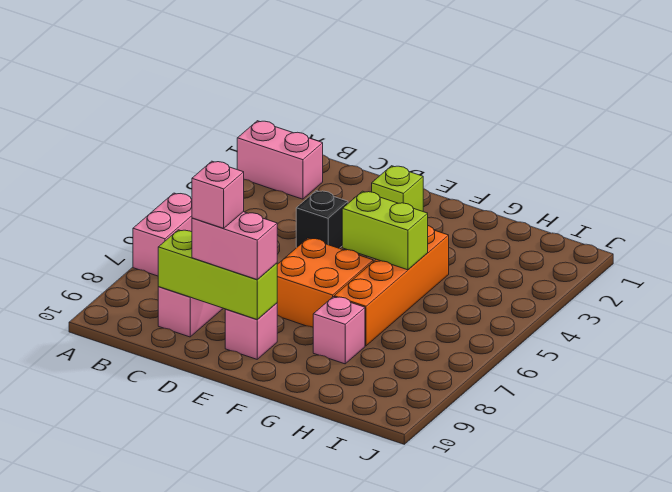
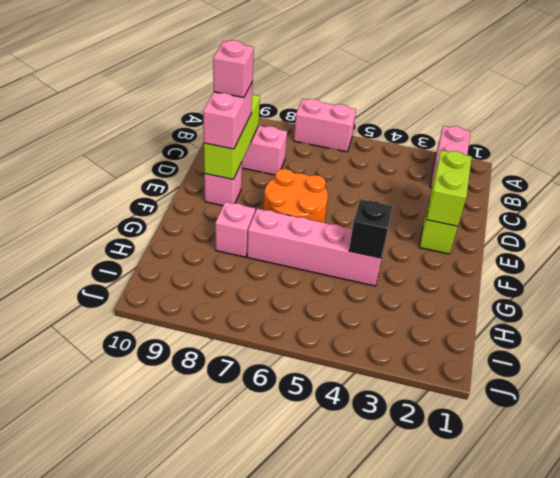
black 1x1 brick [296,191,348,248] -> black 1x1 brick moved to [349,199,393,258]
orange 2x2 brick [277,238,373,327] -> orange 2x2 round brick [264,169,328,223]
lime 1x2 brick [342,191,428,270] -> lime 1x2 brick moved to [426,150,472,227]
orange 1x4 brick [334,226,449,346] -> pink 1x4 brick [247,209,383,286]

